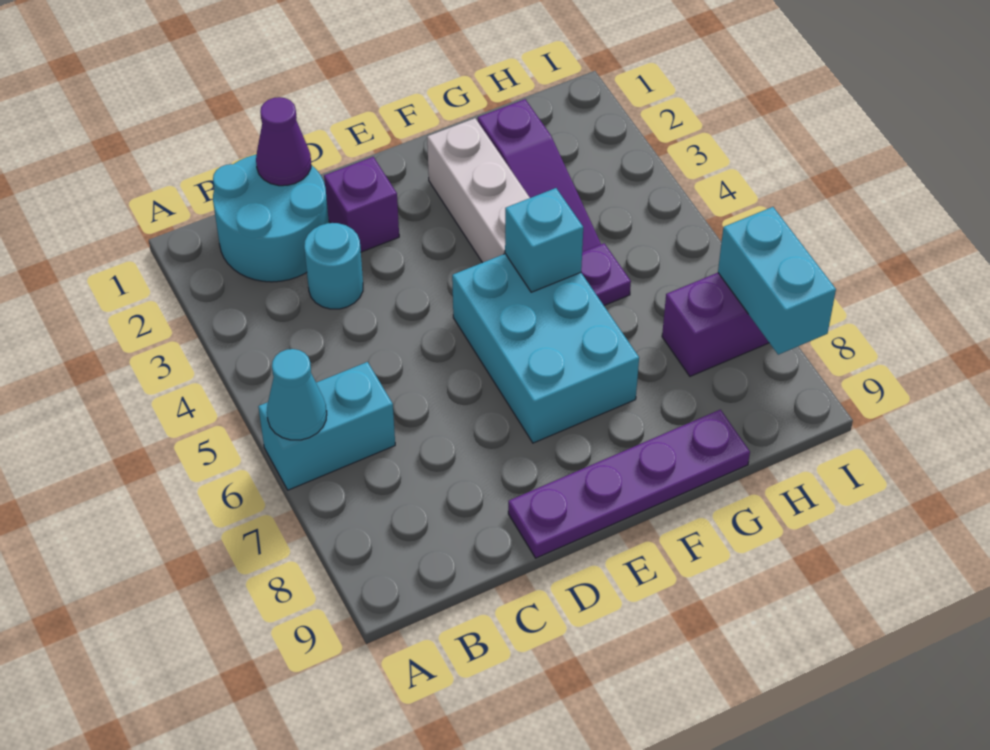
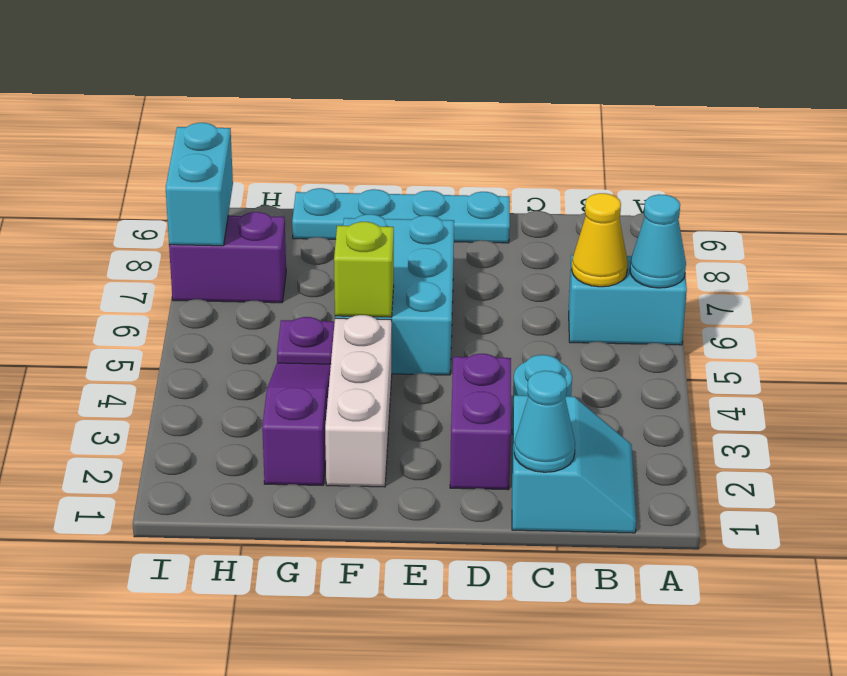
cyan 2x2 round brick [213,155,329,282] -> cyan 2x2 slope [512,395,636,533]
none -> yellow 1x1 cone [572,193,628,287]
purple 1x1 cone [256,97,311,186] -> cyan 1x1 cone [514,371,575,472]
purple 1x1 brick [324,157,399,252] -> purple 1x2 brick [450,354,511,490]
purple 1x4 plate [508,410,750,558] -> cyan 1x4 plate [292,188,510,243]
cyan 1x1 brick [505,188,583,292] -> lime 1x1 brick [334,222,394,317]

